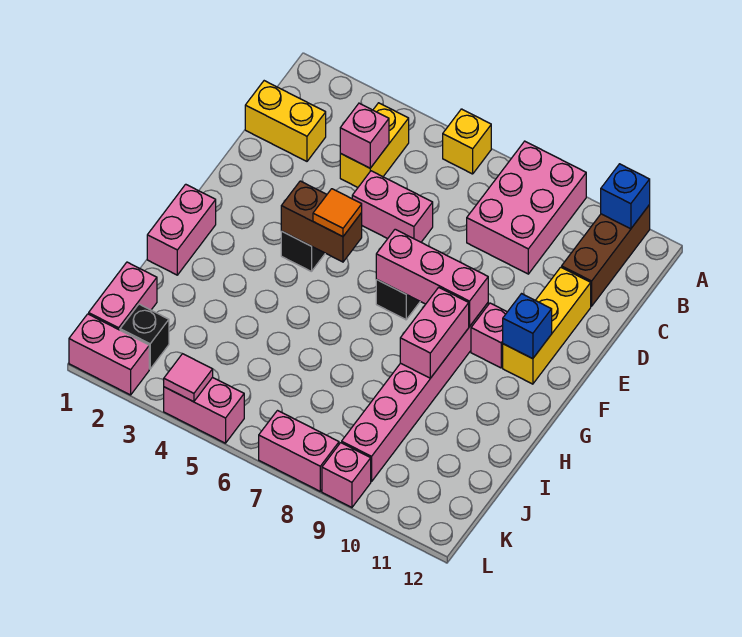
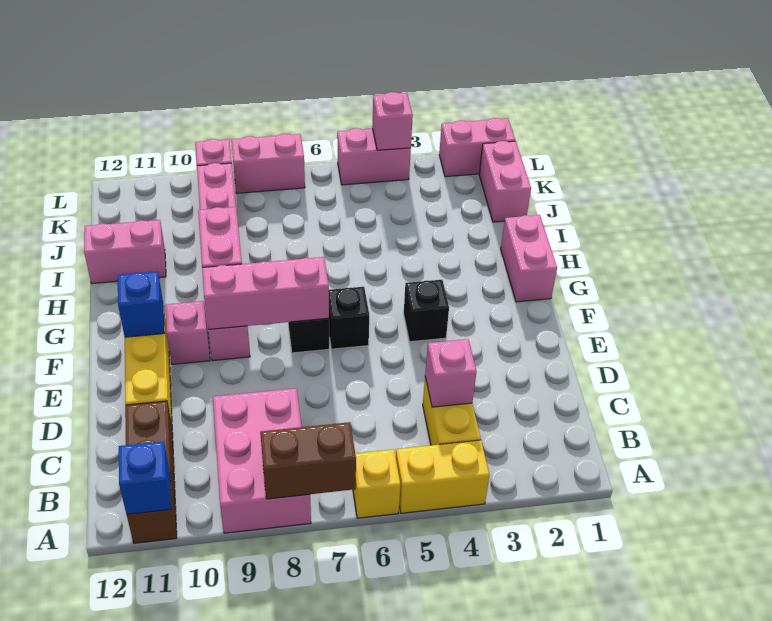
yellow 1x2 brick [245,81,326,161] -> yellow 1x2 brick moved to [396,440,489,513]
pink 1x2 brick [352,171,433,242] -> pink 1x2 brick moved to [84,220,166,284]
brown 1x2 brick [281,181,362,262] -> brown 1x2 brick moved to [260,422,356,499]
orange 1x1 tile [313,189,362,237] -> none
black 1x1 brick [120,304,169,369] -> black 1x1 brick moved to [329,287,369,349]
pink 1x1 tile [164,354,213,402] -> pink 1x1 brick [372,92,413,150]

